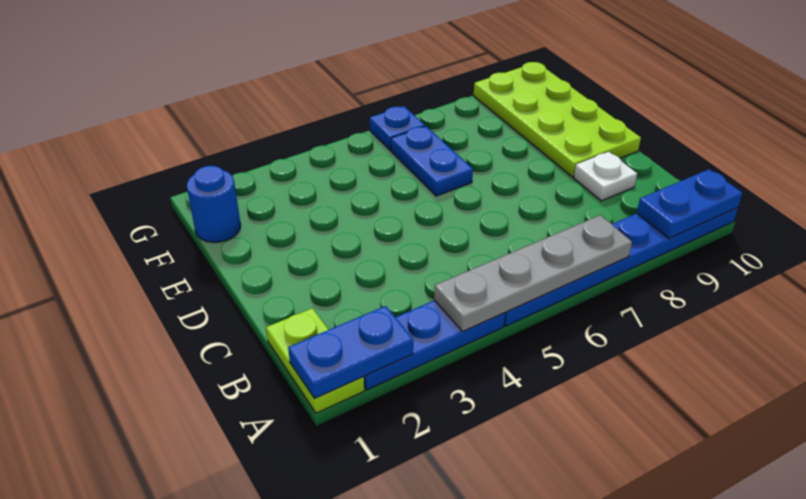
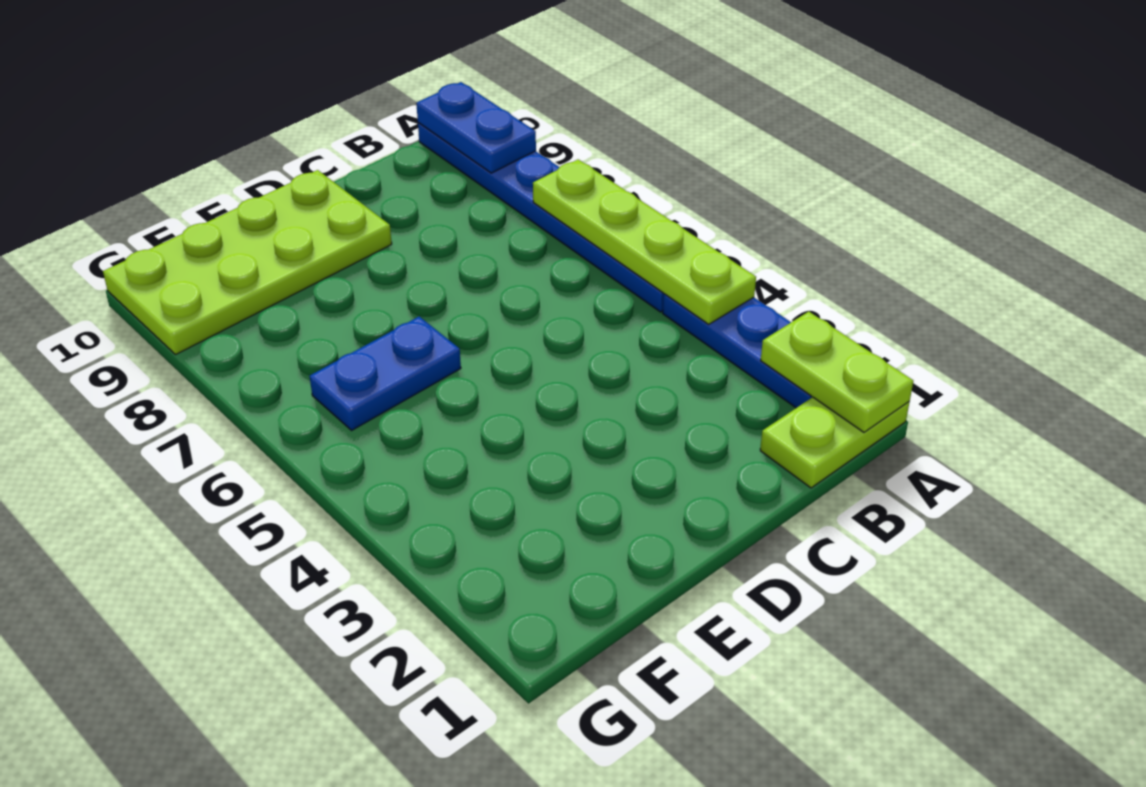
blue 1x2 plate [288,306,413,398] -> lime 1x2 plate [761,312,913,432]
grey 1x4 plate [434,215,632,332] -> lime 1x4 plate [533,159,756,324]
white 1x1 plate [574,152,637,201] -> none
blue 1x1 round brick [187,166,241,242] -> none
blue 1x1 plate [370,106,425,151] -> none

